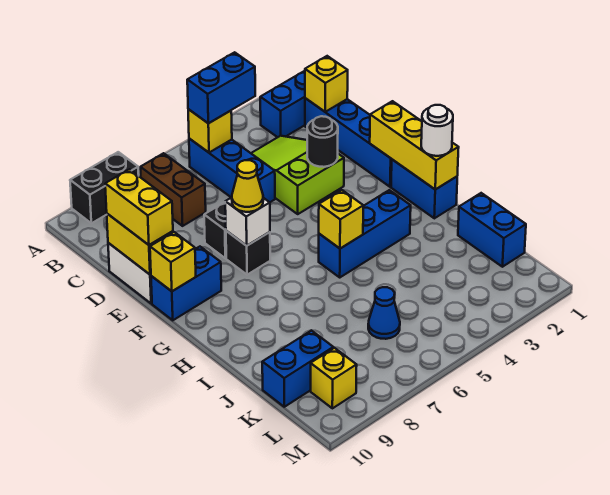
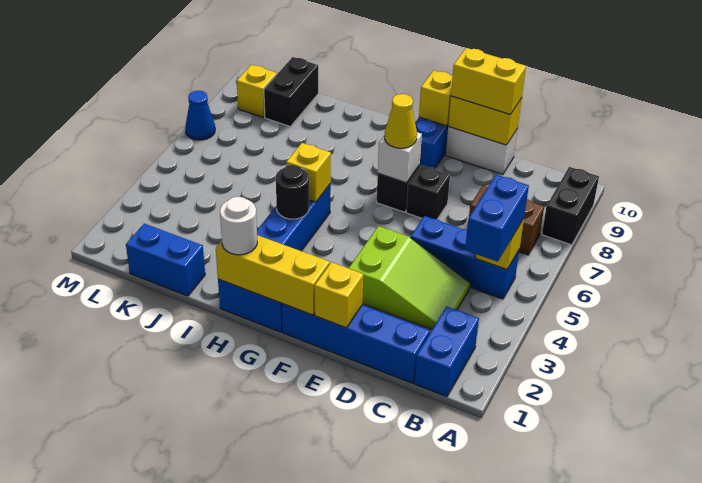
yellow 1x1 brick [305,56,348,112] -> yellow 1x1 brick moved to [315,262,363,328]
black 1x1 round brick [307,116,338,167] -> black 1x1 round brick moved to [276,165,309,219]
blue 1x1 cone [368,287,400,339] -> blue 1x1 cone moved to [185,91,215,140]
blue 1x2 brick [262,330,333,407] -> black 1x2 brick [264,57,318,127]

